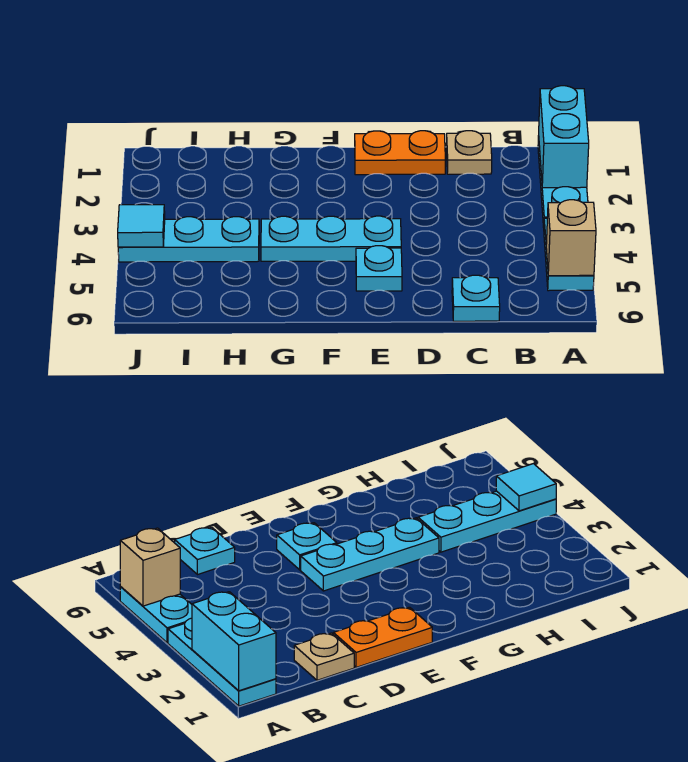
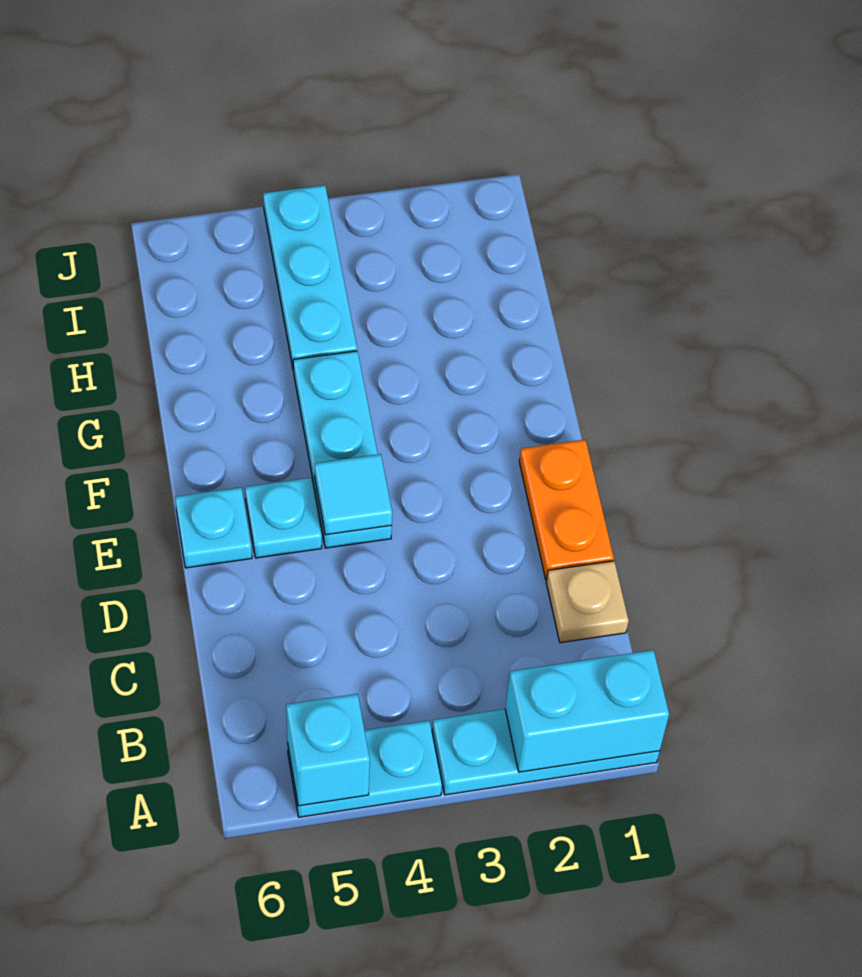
tan 1x1 brick [546,200,596,276] -> cyan 1x1 brick [286,694,370,806]
cyan 1x1 plate [452,275,500,321] -> cyan 1x1 plate moved to [175,487,252,568]
cyan 1x1 tile [118,205,165,247] -> cyan 1x1 tile moved to [315,454,392,535]

